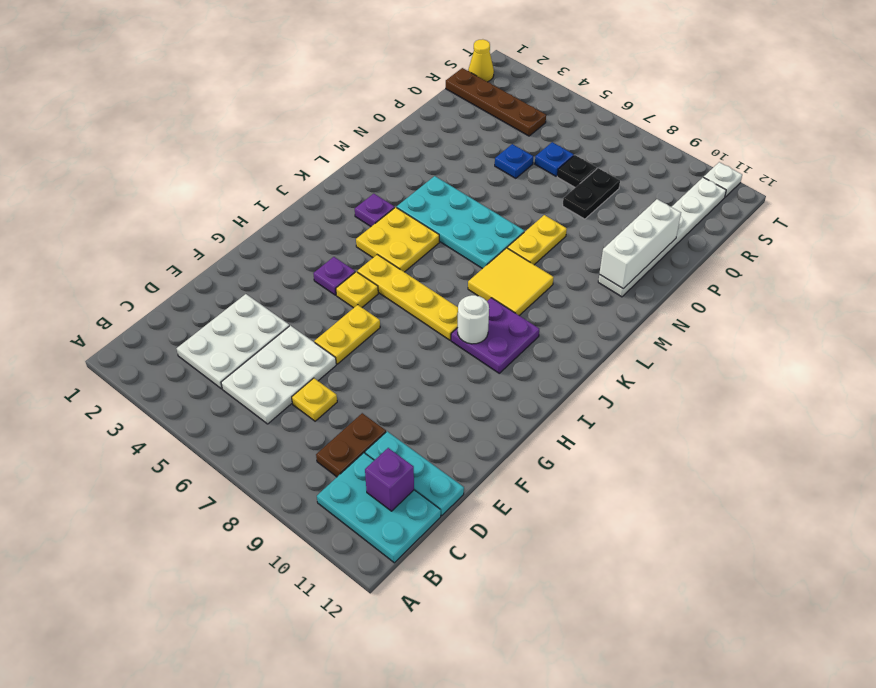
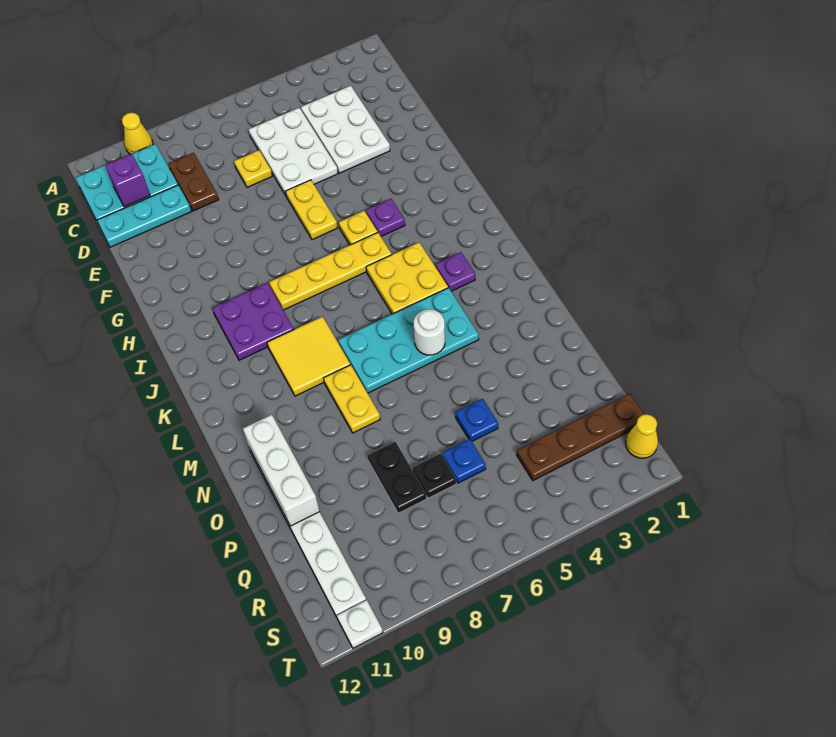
none -> yellow 1x1 cone [122,113,153,154]
white 1x1 round brick [458,295,489,344] -> white 1x1 round brick moved to [414,309,445,355]

